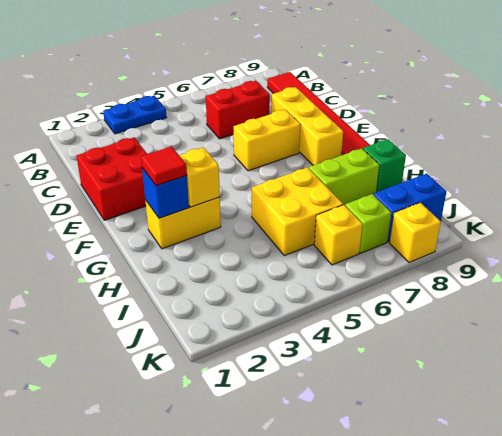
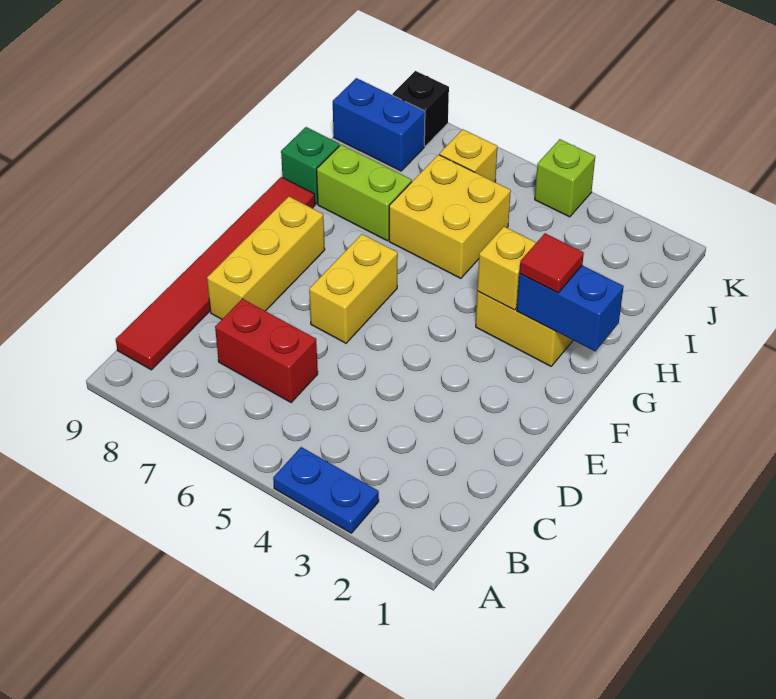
red 2x2 brick [77,137,147,220] -> none
yellow 1x2 brick [234,110,301,171] -> yellow 1x2 brick turned to [309,234,398,343]
blue 1x1 brick [142,168,189,218] -> blue 1x2 brick [517,265,624,351]
lime 1x1 brick [345,194,391,253] -> lime 1x1 brick moved to [535,139,595,217]
yellow 1x1 brick [390,203,441,263] -> black 1x1 brick [392,71,449,146]

